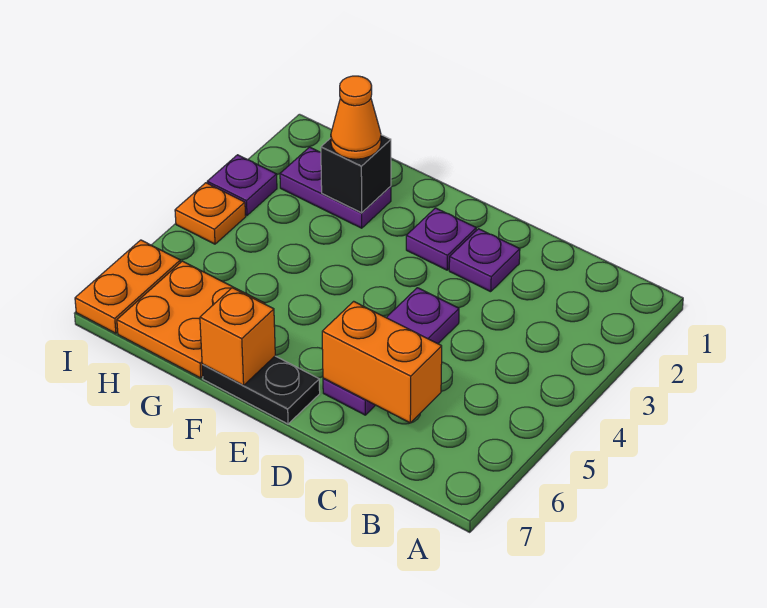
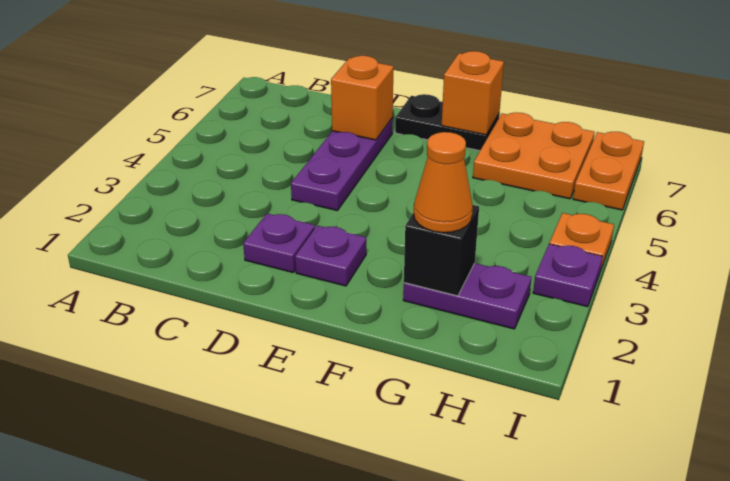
orange 1x2 brick [322,301,442,423] -> orange 1x1 brick [331,56,393,140]

